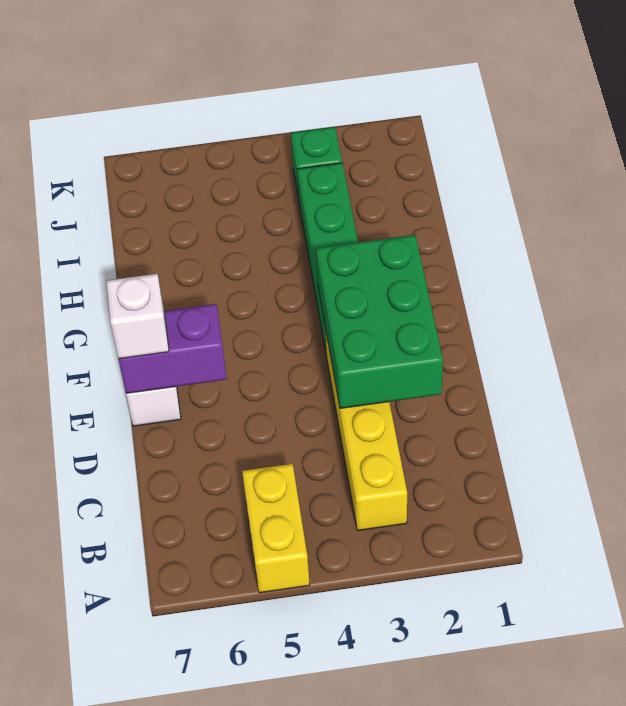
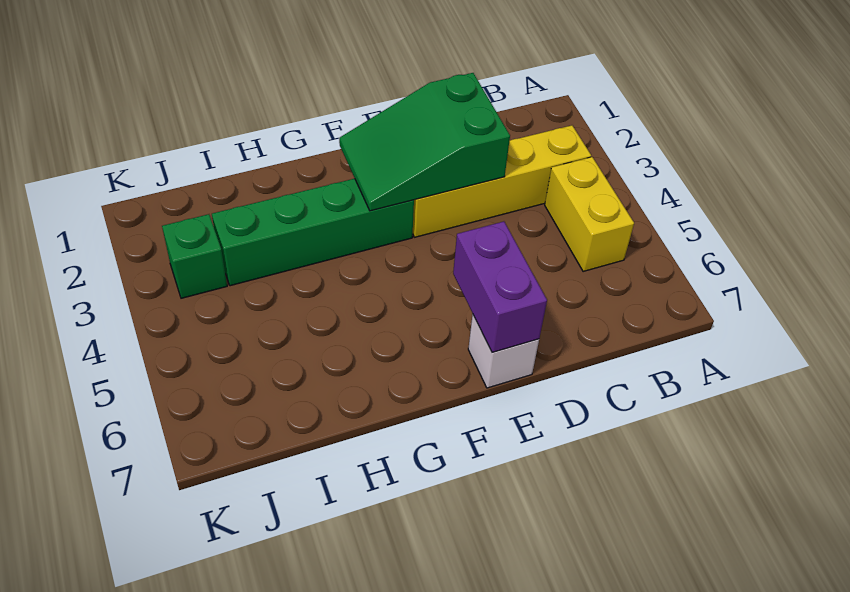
yellow 1x2 brick [242,464,310,593] -> yellow 1x2 brick turned to [545,157,634,272]
green 2x3 brick [316,235,443,408] -> green 2x3 slope [339,73,510,211]
white 1x1 brick [106,274,169,359] -> none

